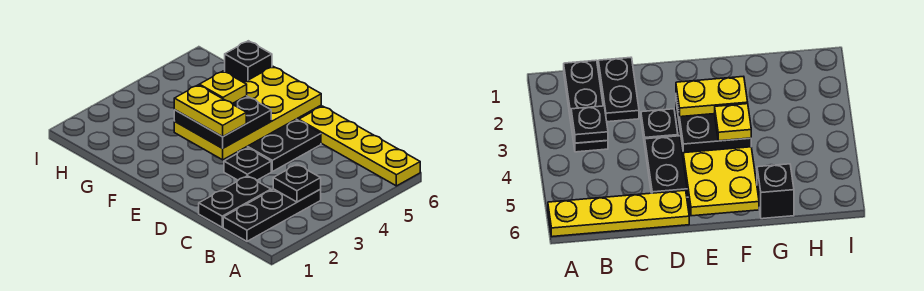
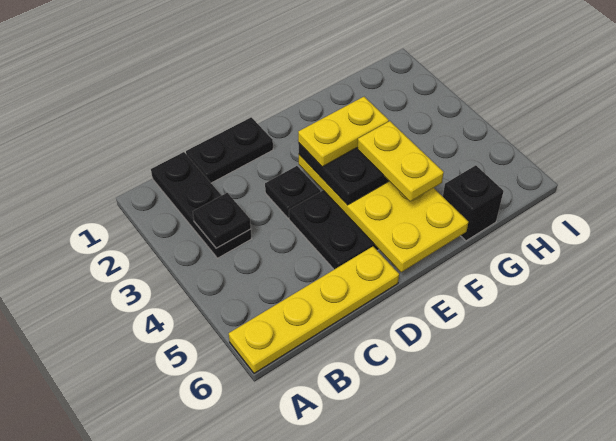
black 1x2 plate [199,176,271,227] -> black 1x2 plate turned to [186,117,273,183]
yellow 1x1 plate [199,71,247,104] -> yellow 1x2 plate [357,121,444,202]

